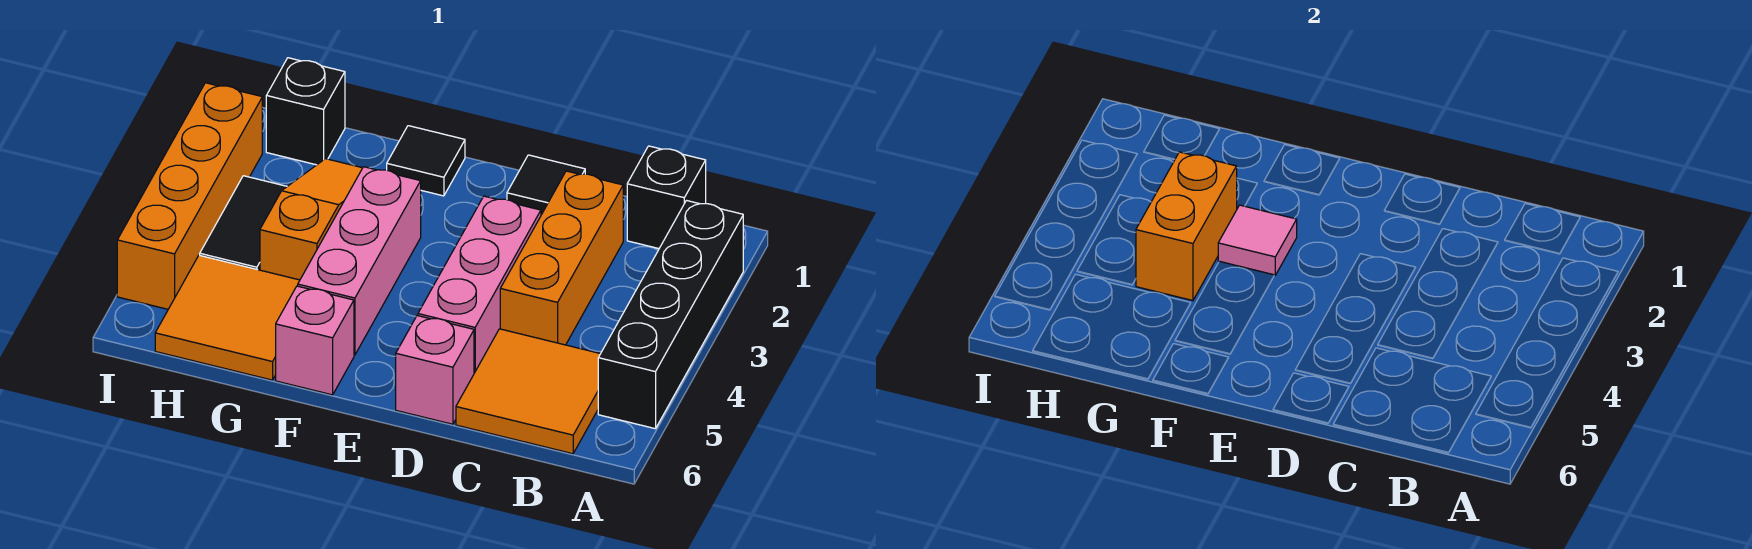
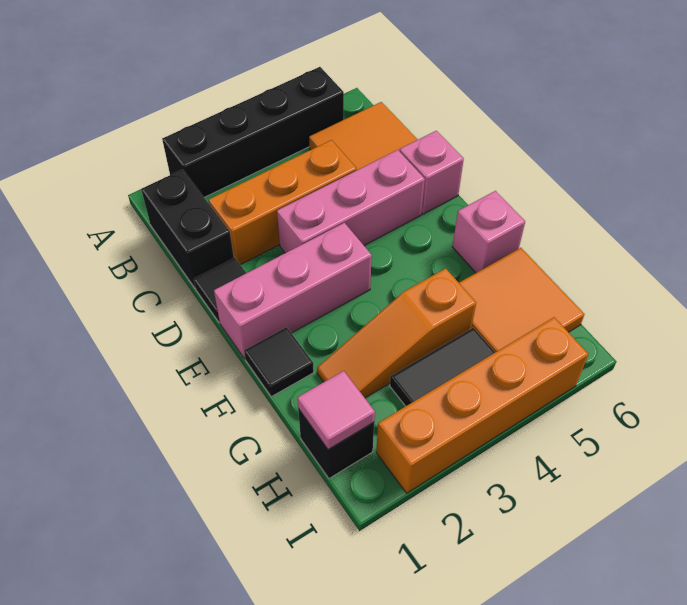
black 1x1 brick [627,146,706,249] -> black 1x2 brick [141,169,234,288]
pink 1x3 brick [298,167,421,355] -> pink 1x3 brick moved to [214,223,372,359]
pink 1x1 tile [1218,205,1297,275] -> pink 1x1 tile moved to [297,371,375,450]
orange 1x2 brick [1136,152,1237,301] -> none

